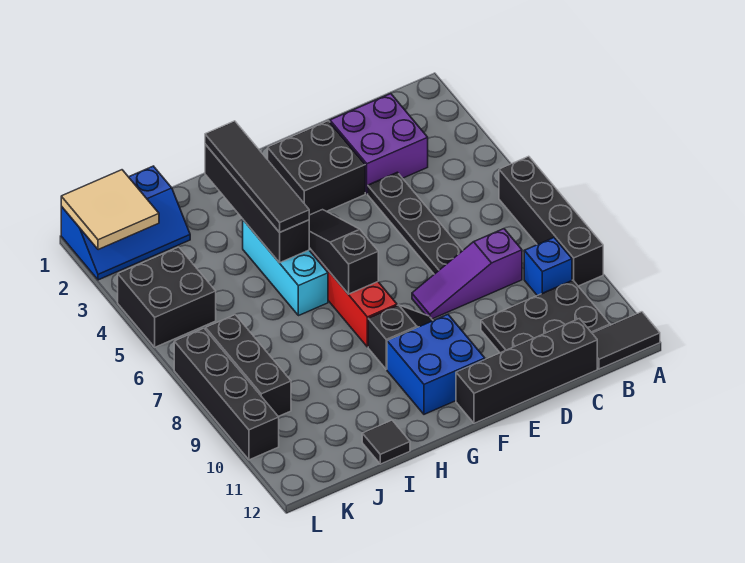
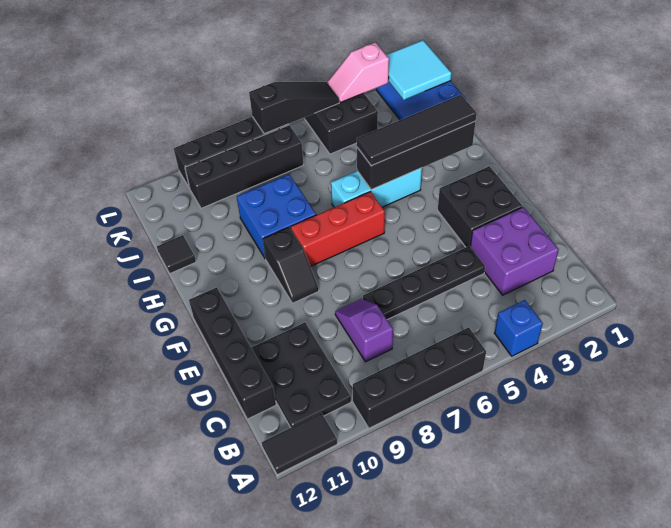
black 1x2 tile [592,312,660,369] -> black 1x2 tile turned to [262,413,337,475]
blue 1x1 brick [524,238,572,296] -> blue 1x1 brick moved to [495,300,543,356]
purple 1x3 slope [412,229,522,319] -> purple 1x2 slope [335,299,393,362]
blue 2x2 brick [387,314,485,414] -> blue 2x2 brick moved to [237,174,316,259]
black 1x3 slope [309,210,378,294] -> black 1x3 slope moved to [249,82,339,134]
tan 2x2 tile [61,170,159,250] -> cyan 2x2 tile [386,40,451,100]
black 1x3 brick [206,315,291,417] -> black 1x4 brick [185,125,304,208]
none -> pink 1x2 slope [328,42,389,103]

